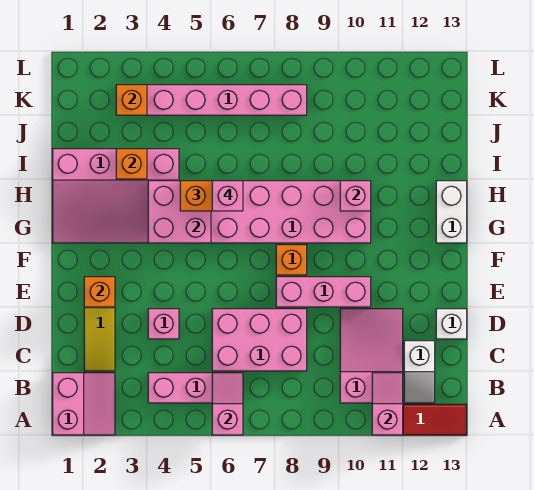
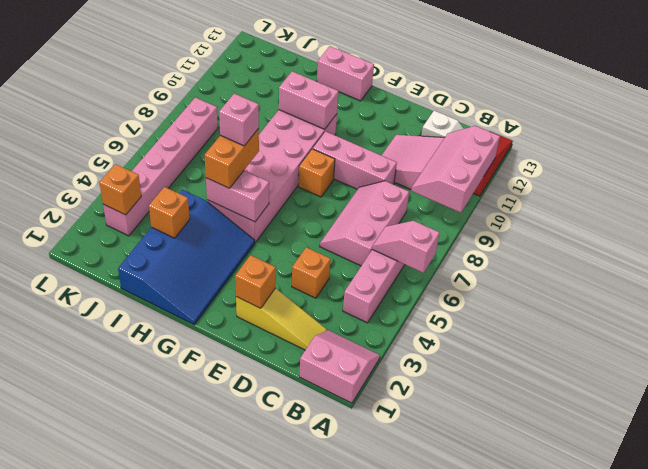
pink 1x2 slope [372,373,403,435] -> pink 2x3 slope [411,126,500,213]
pink 2x3 brick [212,309,307,371] -> pink 2x3 slope [320,181,409,266]
pink 1x1 brick [148,309,179,339] -> orange 1x1 brick [292,247,331,298]
white 1x1 brick [436,309,467,339] -> none
pink 1x3 brick [276,277,371,307] -> pink 1x3 brick turned to [313,131,397,189]
pink 3x4 slope [53,149,179,243] -> blue 3x4 slope [118,190,255,325]
pink 2x2 brick [148,181,211,243] -> pink 1x2 brick [206,171,269,222]
white 1x2 brick [436,181,467,243] -> pink 1x2 brick [317,46,374,101]
pink 1x1 brick [340,181,371,211] -> pink 1x2 brick [279,71,339,129]

